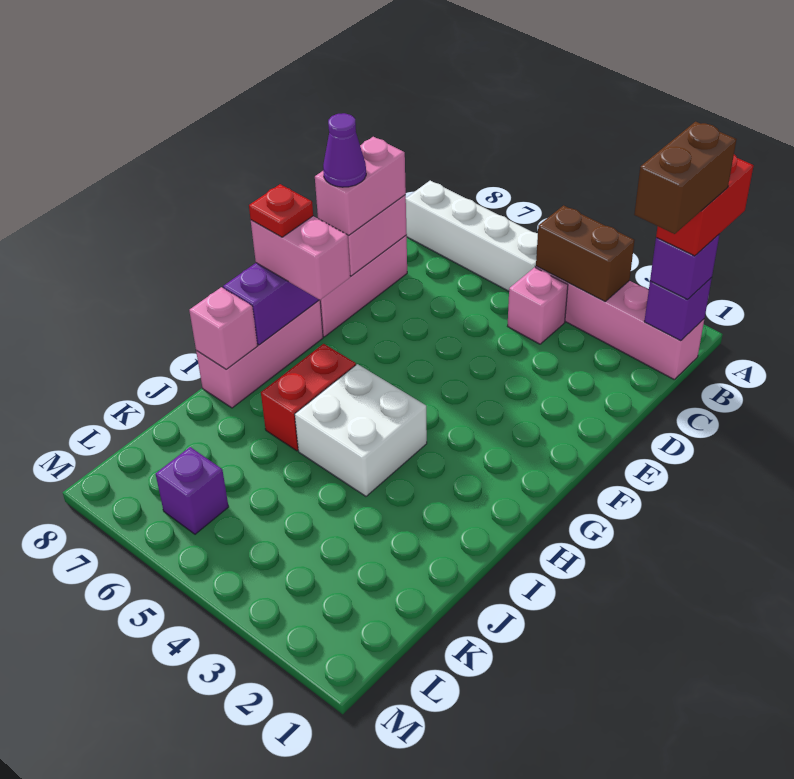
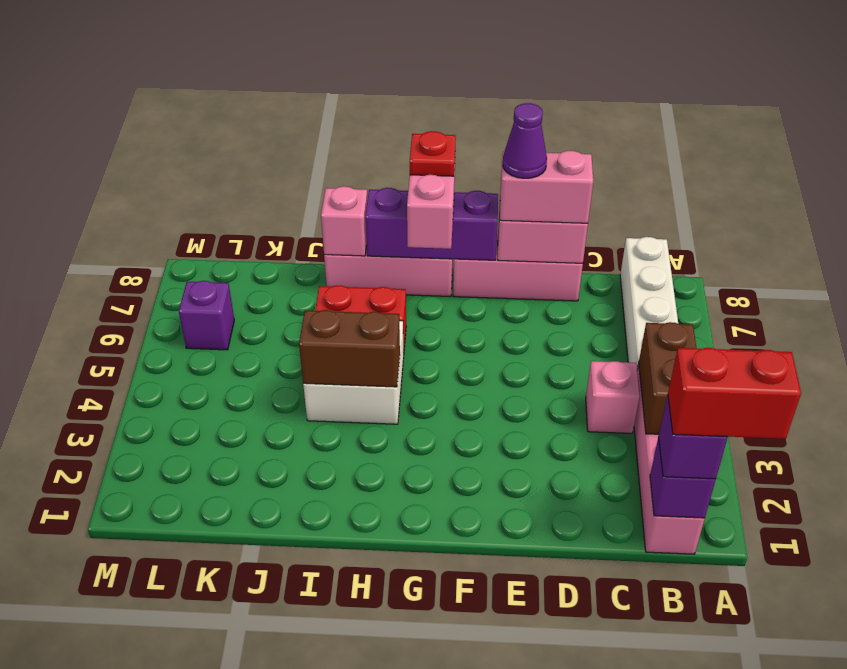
brown 1x2 brick [634,122,737,234] -> brown 1x2 brick moved to [299,310,400,387]

